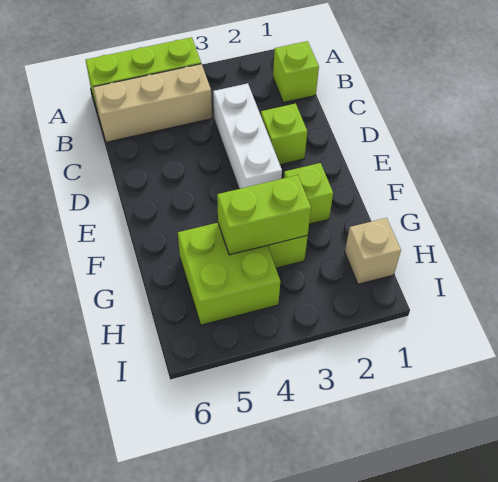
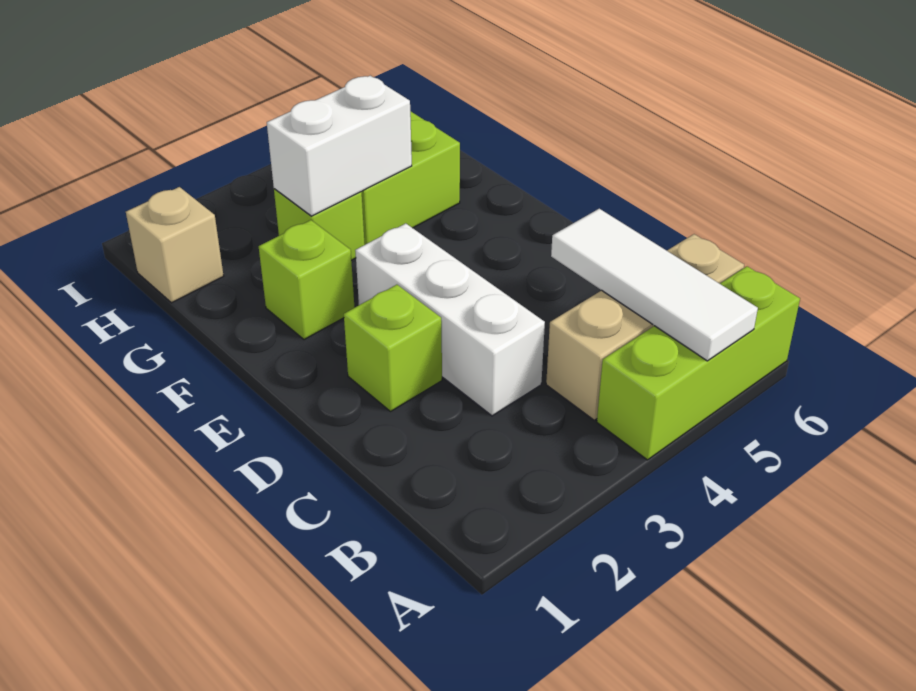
none -> white 1x3 tile [551,209,758,361]
lime 1x1 brick [273,41,319,103] -> none
lime 1x2 brick [217,175,311,255] -> white 1x2 brick [267,76,412,216]

